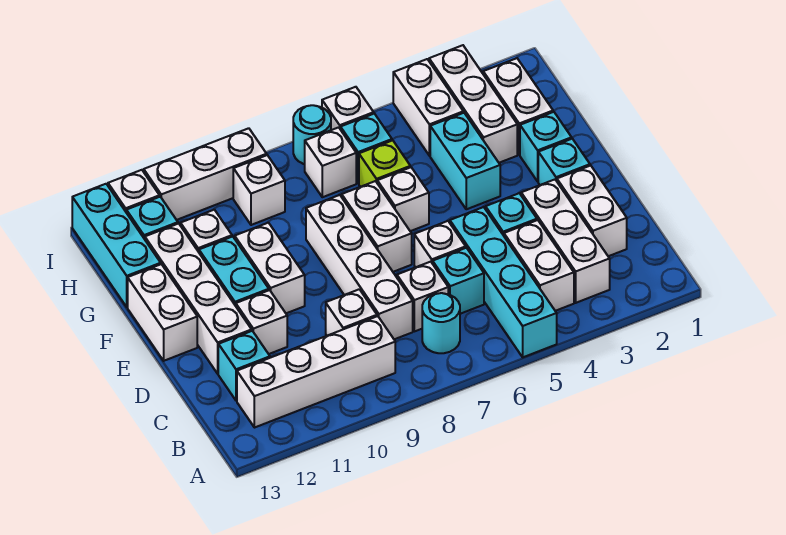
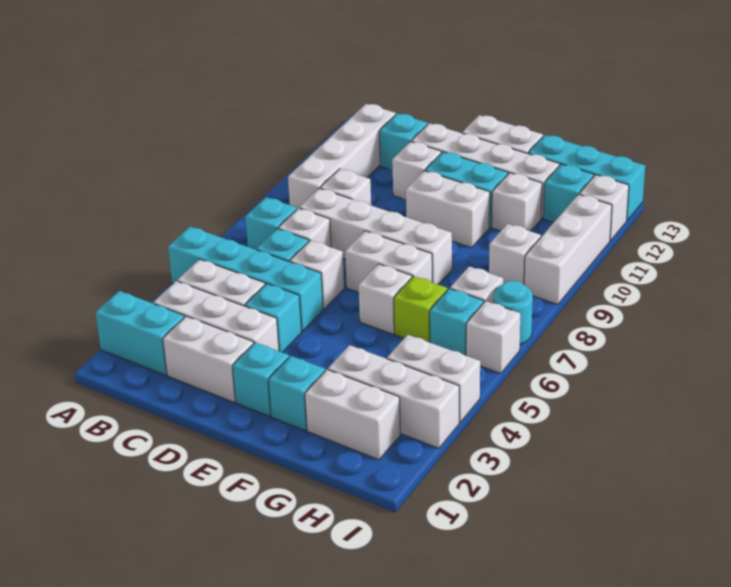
cyan 1x1 round brick [422,293,460,353] -> cyan 1x1 brick [245,197,297,250]
cyan 1x2 brick [430,113,500,209] -> cyan 1x2 brick moved to [95,291,184,375]

